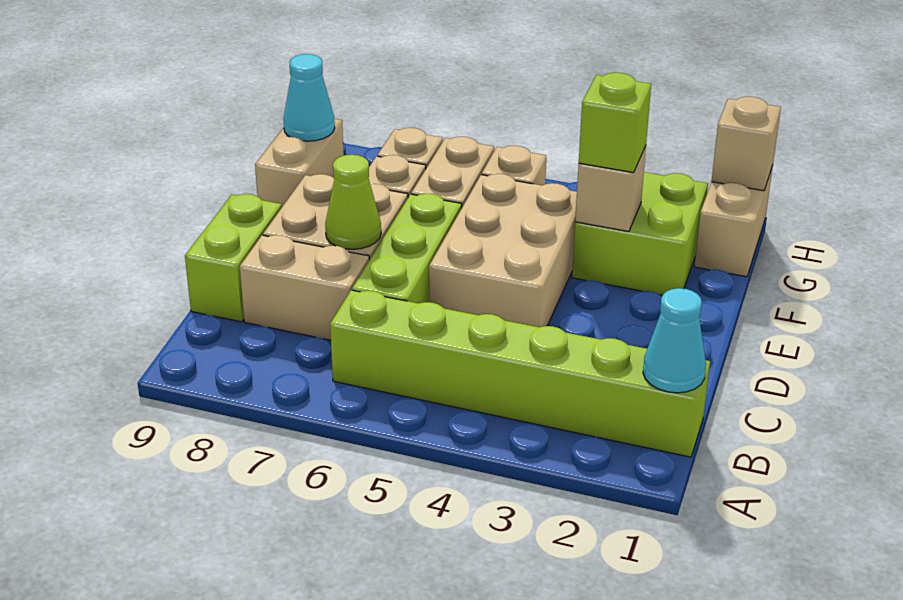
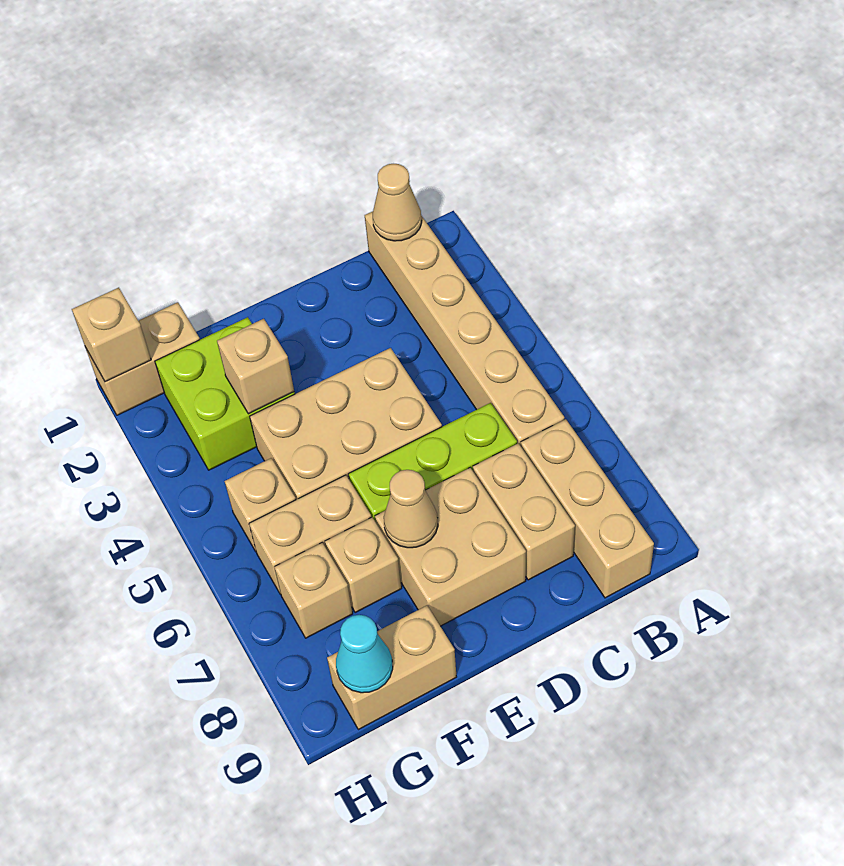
lime 1x6 brick [330,290,710,457] -> tan 1x6 brick [365,211,564,446]
cyan 1x1 cone [643,288,706,393] -> tan 1x1 cone [373,164,422,241]
none -> tan 1x3 brick [521,419,654,598]
lime 1x2 brick [185,194,282,322] -> none
lime 1x1 cone [325,155,381,249] -> none
none -> tan 1x1 cone [384,470,438,548]
lime 1x1 brick [579,73,651,173] -> none

